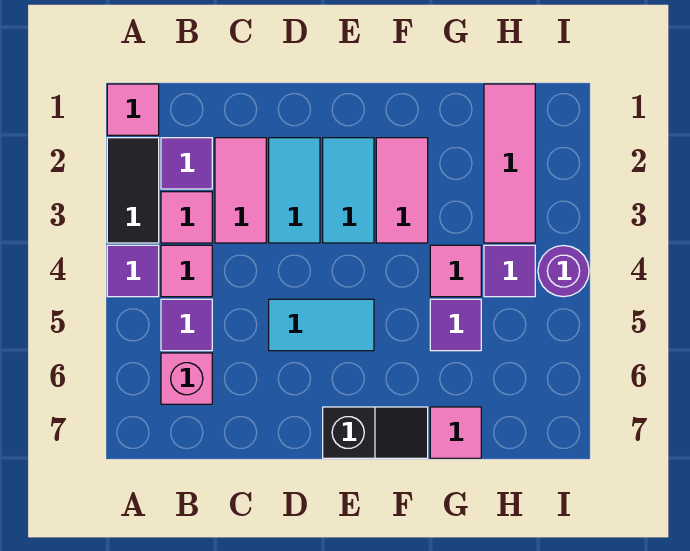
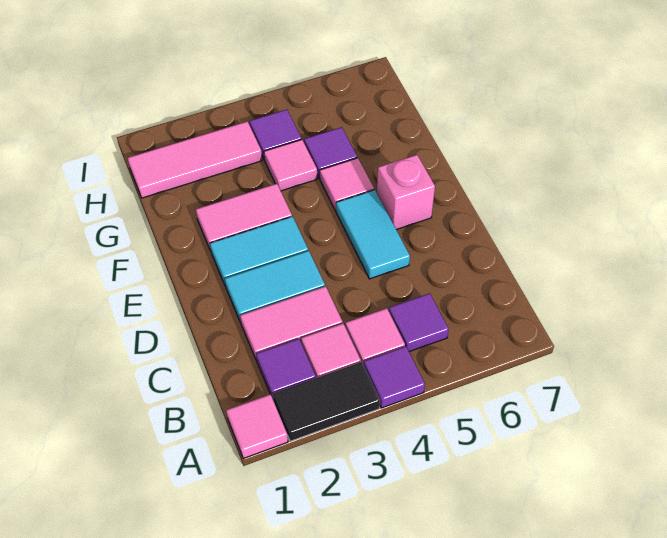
pink 1x1 brick [161,353,212,404] -> pink 1x1 brick moved to [377,155,435,230]
black 1x2 slope [323,407,428,458] -> none
pink 1x1 tile [430,407,481,458] -> pink 1x1 tile moved to [320,158,374,211]
purple 1x1 round brick [538,246,589,297] -> none

